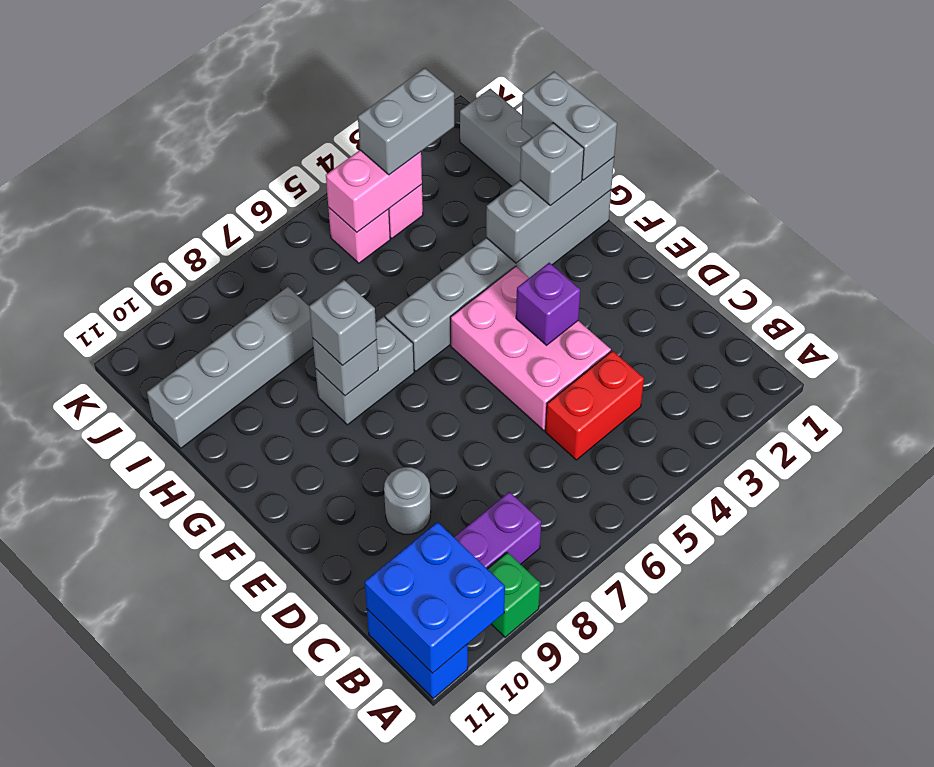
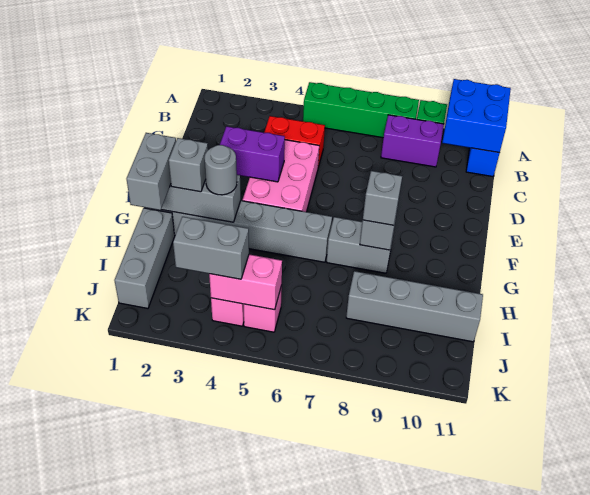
none -> green 1x4 brick [303,82,419,138]
grey 1x1 round brick [384,467,431,534] -> grey 1x1 round brick moved to [205,145,237,195]
purple 1x1 brick [516,263,580,345] -> purple 1x2 brick [220,126,285,182]

